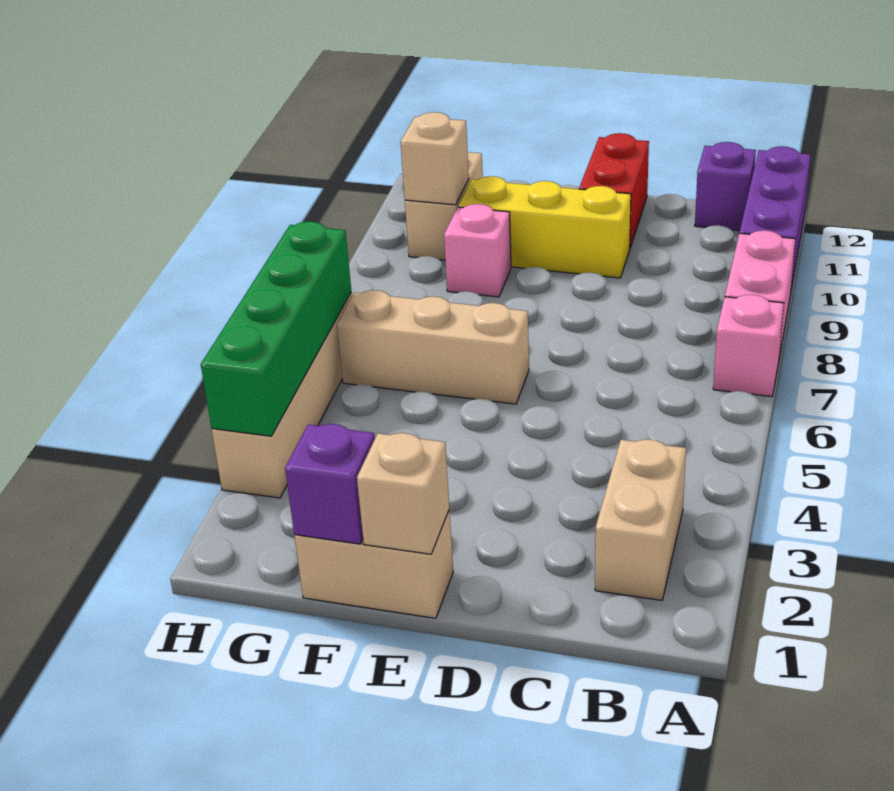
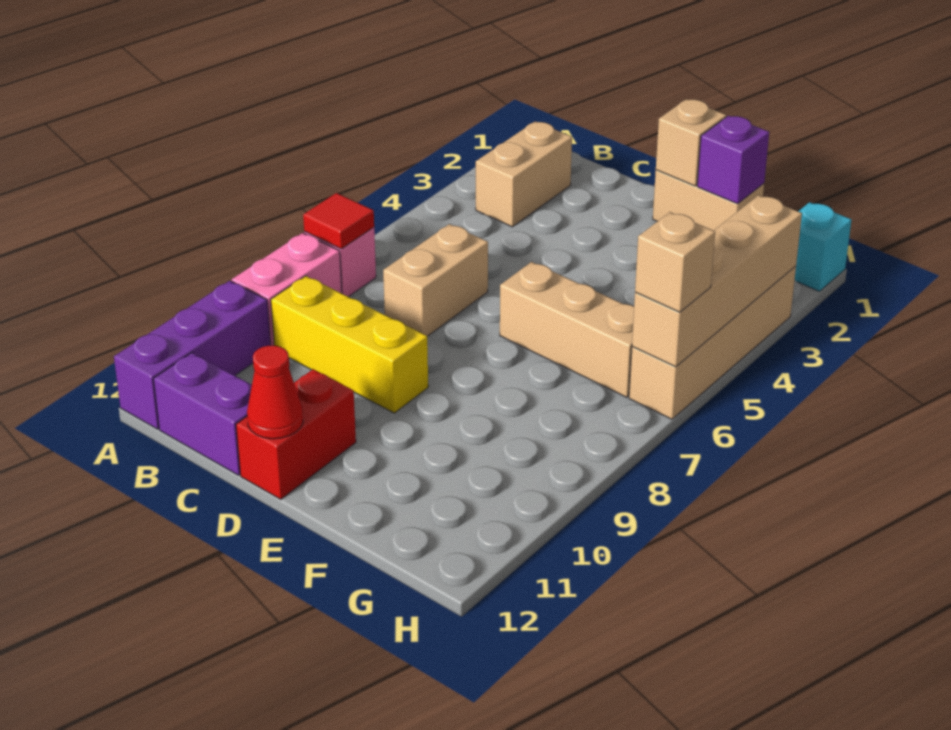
none -> red 1x1 tile [303,193,374,249]
purple 1x1 brick [695,142,756,230] -> purple 1x2 brick [154,353,252,475]
yellow 1x3 brick [458,176,631,278] -> yellow 1x3 brick moved to [271,276,428,413]
none -> red 1x1 cone [247,345,303,439]
pink 1x1 brick [444,204,511,297] -> none
tan 1x2 brick [405,152,483,260] -> tan 1x2 brick moved to [383,224,488,336]
tan 1x1 brick [400,112,469,205] -> tan 1x1 brick moved to [635,212,715,312]
none -> cyan 1x1 brick [795,202,851,291]
green 1x4 brick [201,222,351,436] -> tan 1x4 brick [632,195,802,367]

